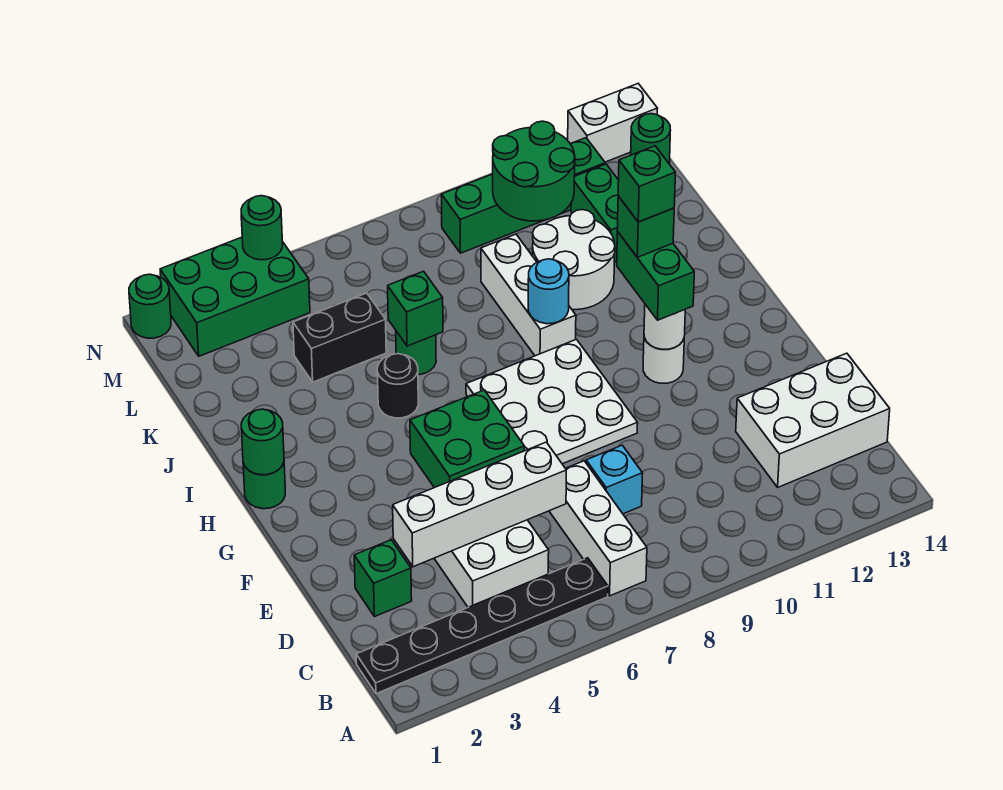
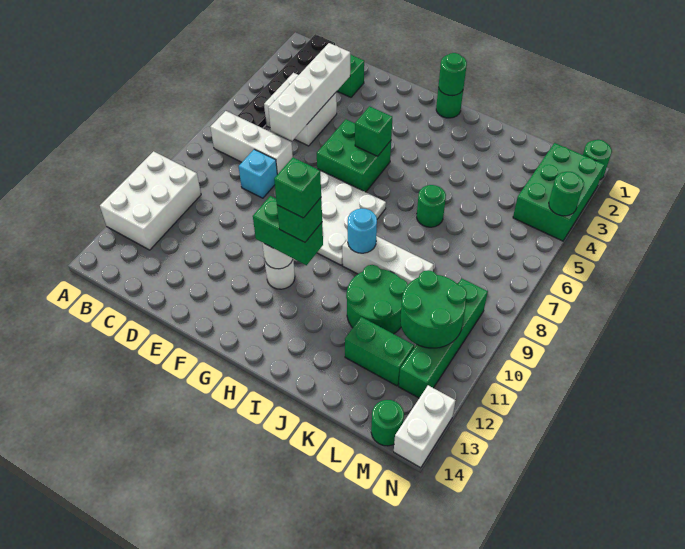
white 2x3 brick [736,353,890,487] -> white 2x3 brick moved to [100,151,201,250]
black 1x1 round brick [377,354,418,418] -> none
green 1x1 brick [388,271,443,346] -> green 1x1 brick moved to [355,106,392,156]
white 2x2 round brick [533,210,615,310] -> green 2x2 round brick [346,265,407,334]
black 1x2 brick [293,293,386,382] -> none

